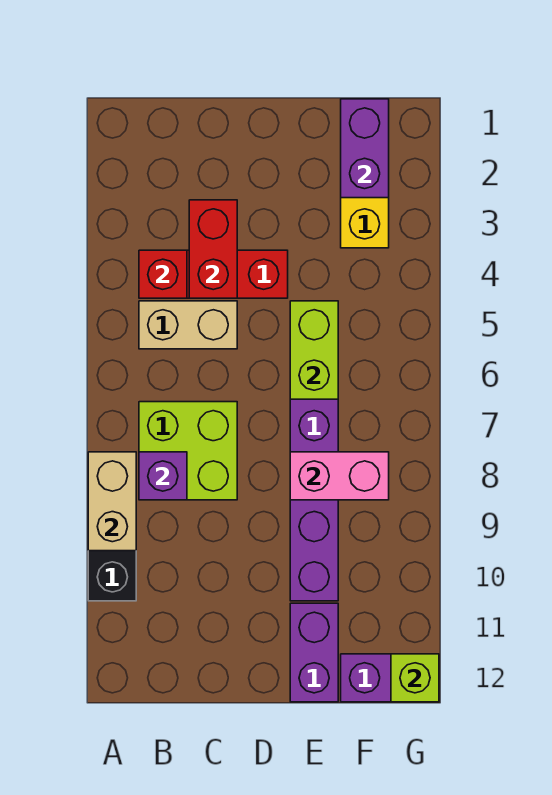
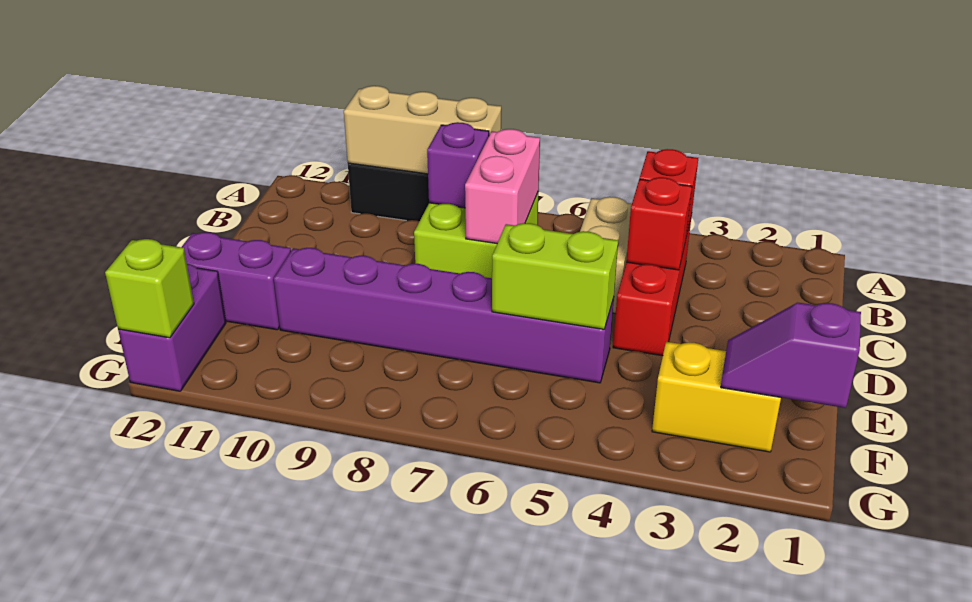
tan 1x2 brick [88,452,136,551] -> tan 1x3 brick [344,86,501,174]
red 1x2 brick [189,200,237,298] -> red 1x1 brick [626,177,692,270]
pink 1x2 brick [290,452,389,500] -> pink 1x2 brick moved to [465,129,540,243]
purple 1x2 brick [341,99,389,198] -> purple 1x2 slope [721,303,861,408]

